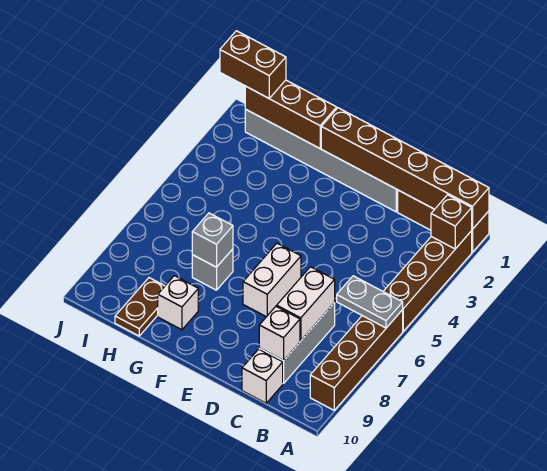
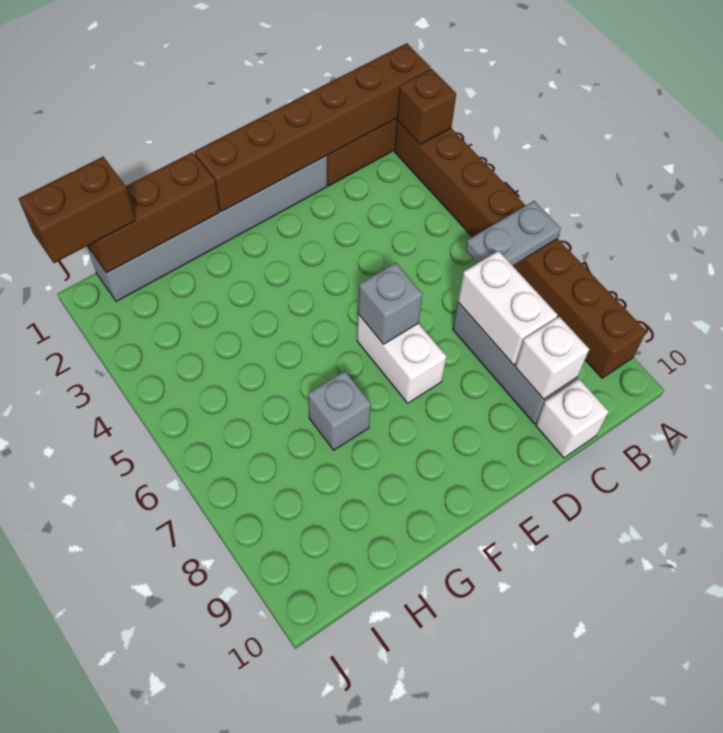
grey 1x1 brick [192,213,233,267] -> grey 1x1 brick moved to [358,263,423,344]
white 1x1 brick [158,276,198,330] -> none
brown 1x2 plate [115,278,165,336] -> none

